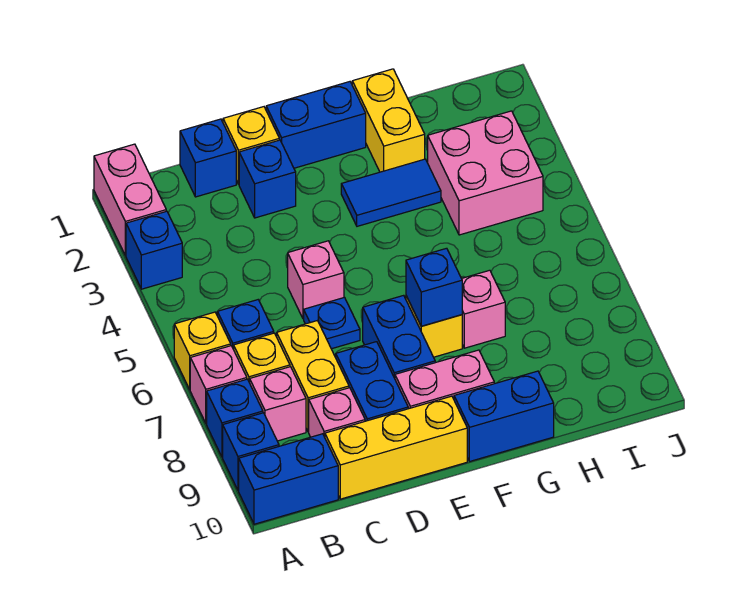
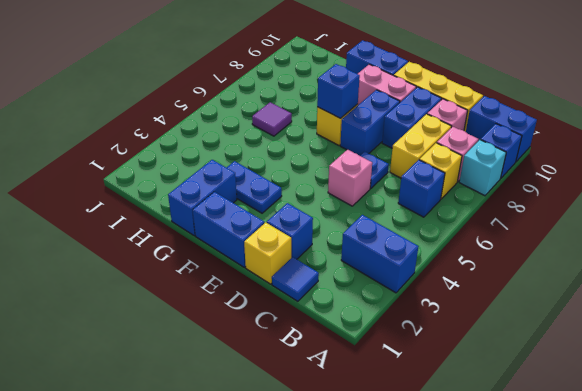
pink 1x2 brick [94,144,166,256] -> none
blue 1x1 brick [126,211,182,289] -> blue 1x2 brick [341,215,419,293]
yellow 1x1 brick [174,312,231,389] -> none
pink 1x1 brick [190,346,247,423] -> none
blue 1x1 brick [207,379,263,457] -> cyan 1x1 brick [459,140,506,196]
blue 1x1 brick [180,119,236,197] -> blue 1x1 tile [272,257,319,301]
blue 1x2 tile [341,159,441,226] -> blue 1x2 plate [227,161,282,213]
yellow 1x2 brick [352,69,425,172] -> blue 1x2 brick [168,160,237,236]
pink 1x1 brick [462,270,505,348] -> none
pink 2x2 brick [428,111,543,235] -> none
none -> purple 1x1 tile [252,102,292,136]

